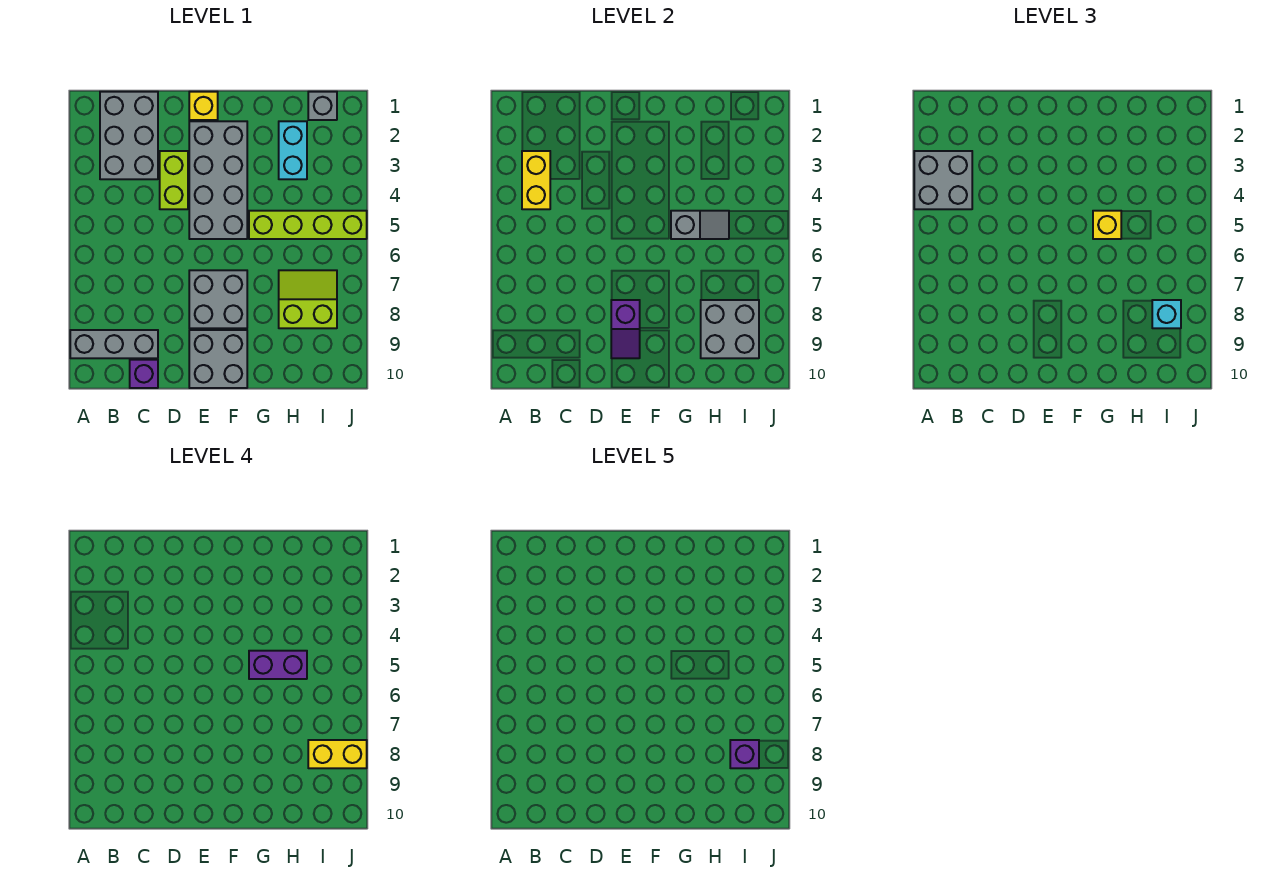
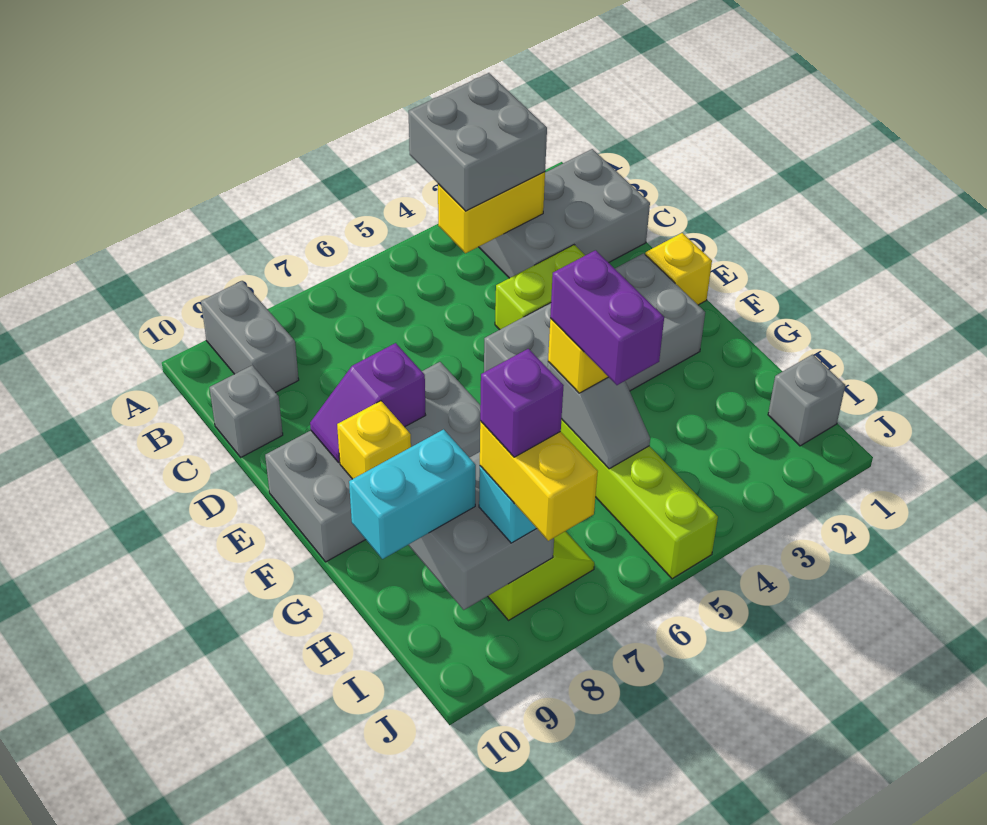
grey 1x3 brick [70,330,158,358] -> grey 1x2 brick [201,281,299,393]
purple 1x1 brick [130,360,158,388] -> grey 1x1 brick [210,365,283,457]
none -> yellow 1x1 brick [337,401,411,479]
cyan 1x2 brick [279,121,307,179] -> cyan 1x2 brick moved to [349,429,476,559]

